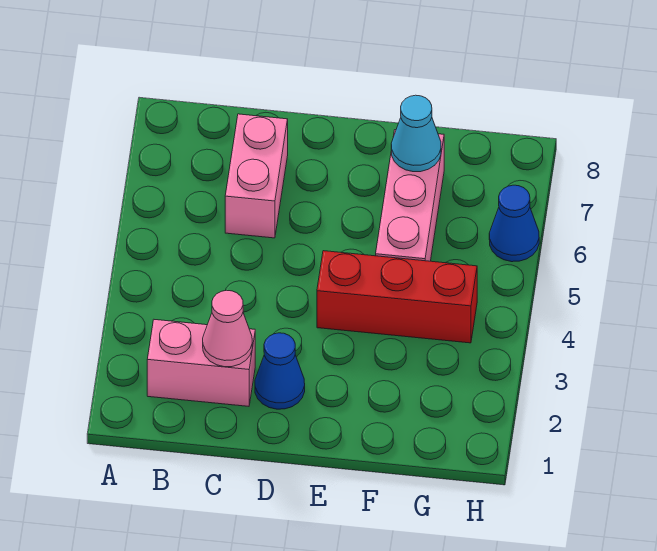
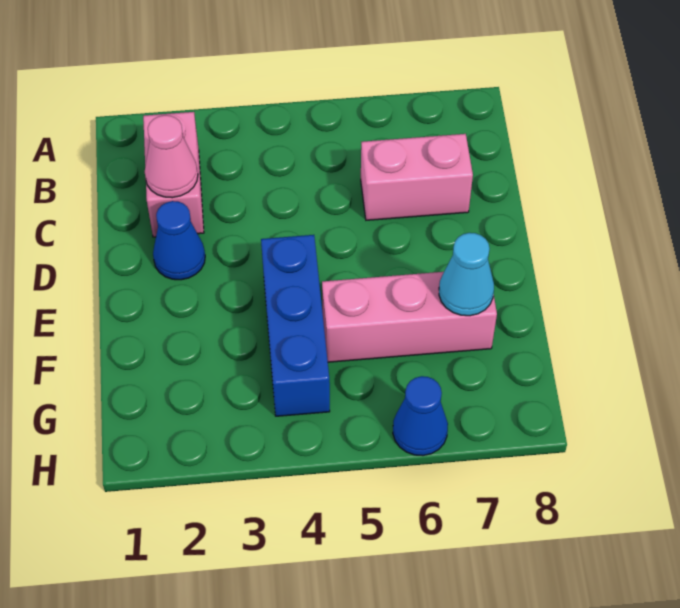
red 1x3 brick [317,251,477,343] -> blue 1x3 brick [261,235,330,416]

